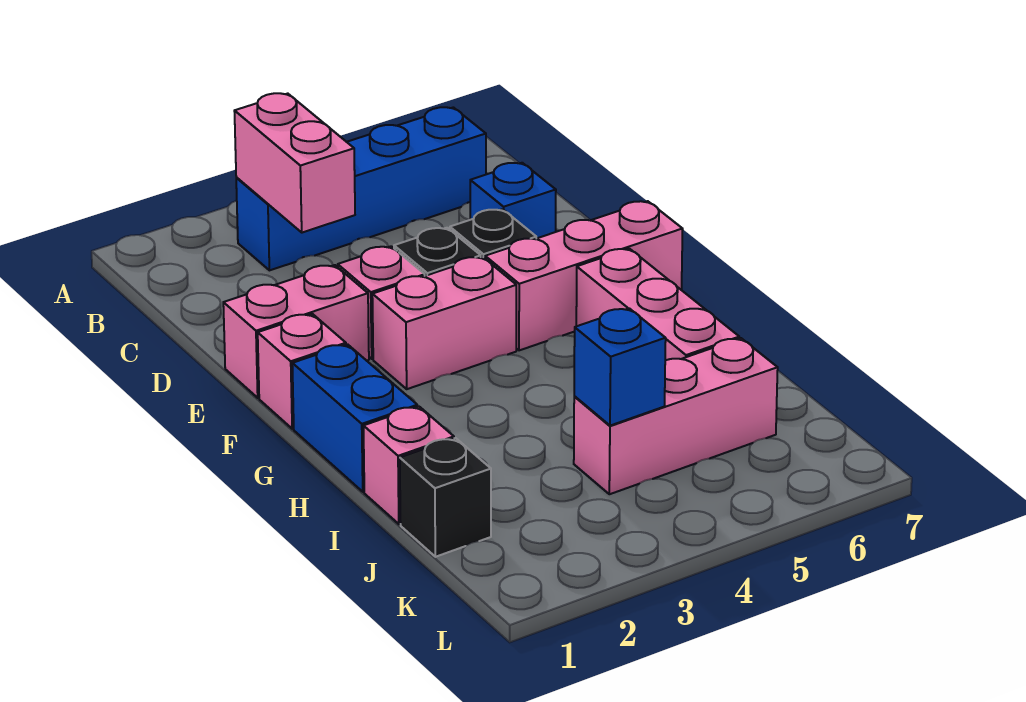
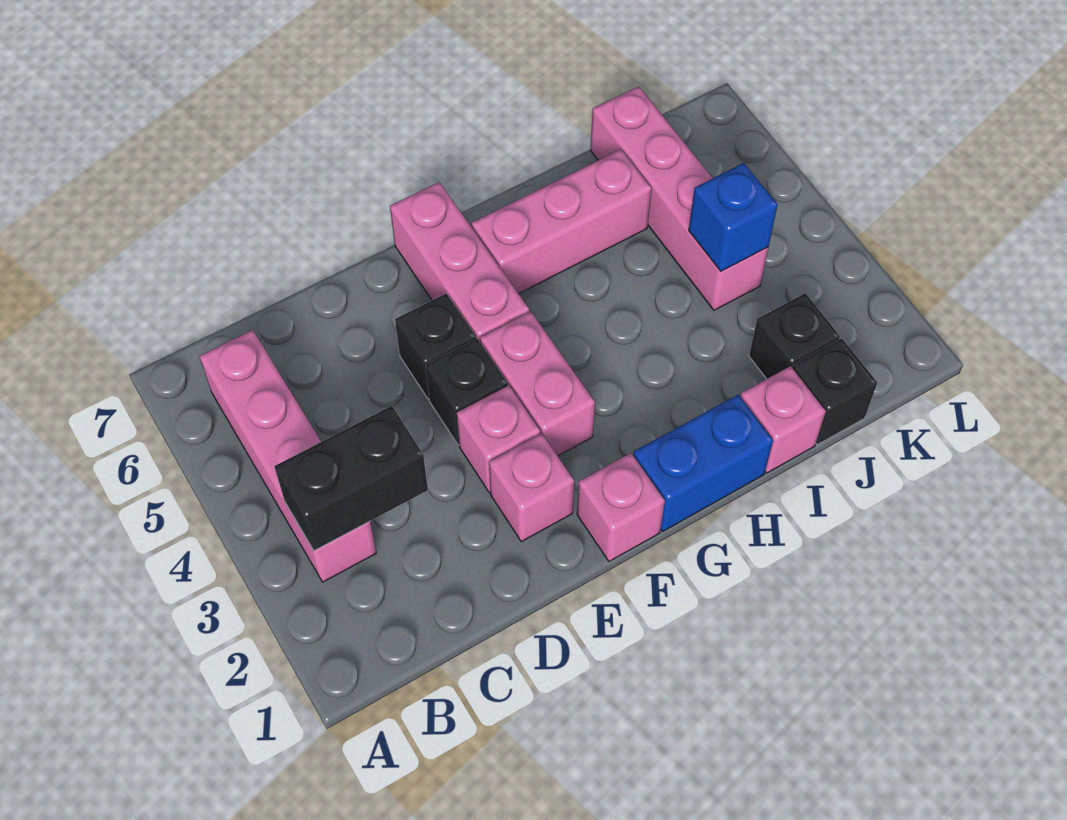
blue 1x4 brick [236,107,486,270] -> pink 1x4 brick [199,330,376,582]
pink 1x2 brick [234,93,355,233] -> black 1x2 brick [274,406,428,551]
blue 1x1 brick [470,163,556,238] -> none
pink 1x2 brick [223,265,369,398] -> pink 1x1 brick [489,433,574,542]
none -> black 1x1 brick [749,293,840,379]
pink 1x3 brick [574,338,778,494] -> pink 1x4 brick [591,86,768,310]

